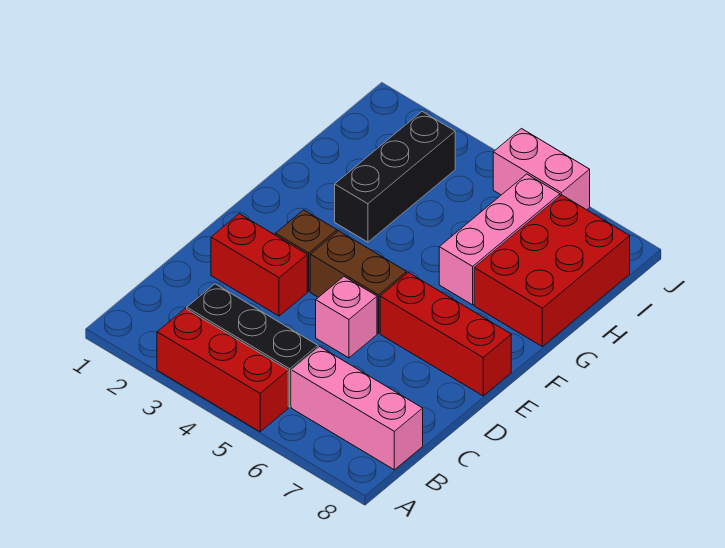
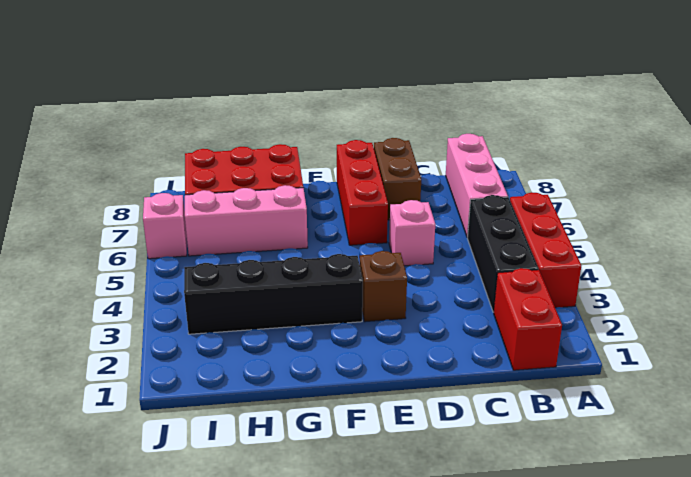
red 1x2 brick [211,214,307,316] -> red 1x2 brick moved to [494,268,562,370]
brown 1x2 brick [310,231,407,333] -> brown 1x2 brick moved to [374,138,421,220]
black 1x3 brick [335,112,455,242] -> black 1x4 brick [184,254,363,334]
pink 1x2 brick [493,129,590,210] -> pink 1x1 brick [143,193,187,259]

